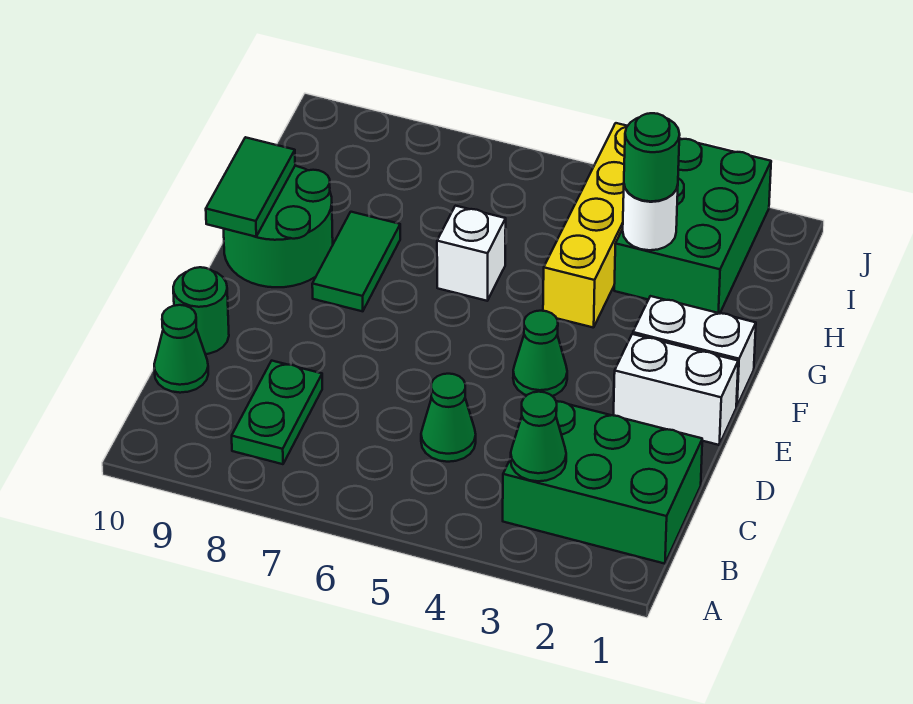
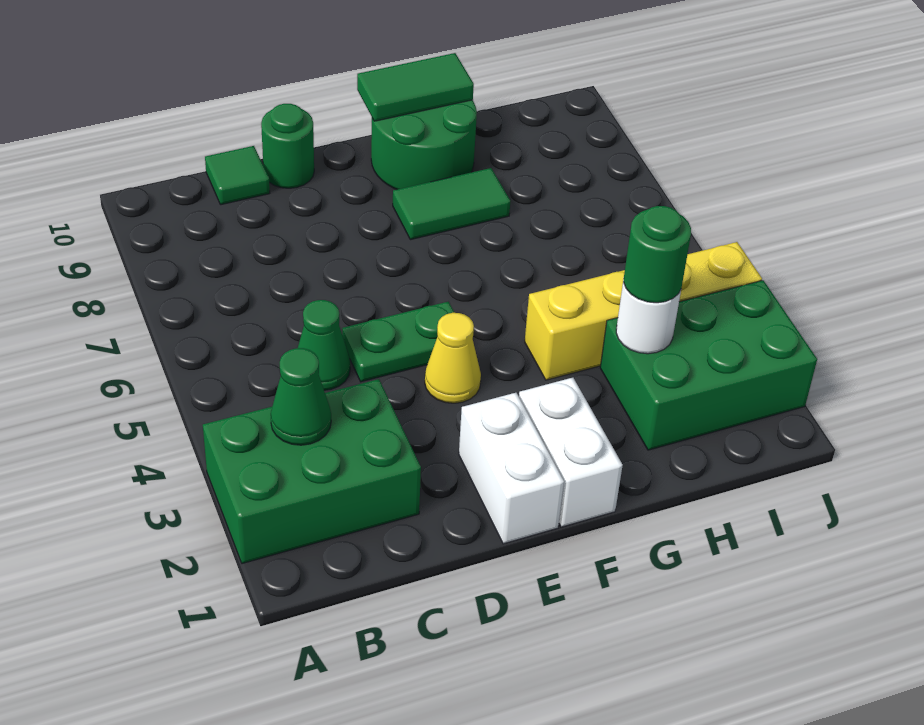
green 2x3 brick [503,401,702,564] -> green 2x3 brick turned to [203,379,421,564]
green 1x2 plate [232,361,322,464] -> green 1x2 plate moved to [342,302,454,382]
green 1x1 cone [154,305,208,393] -> green 1x1 tile [205,146,270,205]
green 1x1 cone [513,311,567,396] -> yellow 1x1 cone [425,313,481,403]
white 1x1 brick [437,206,506,301] -> none

